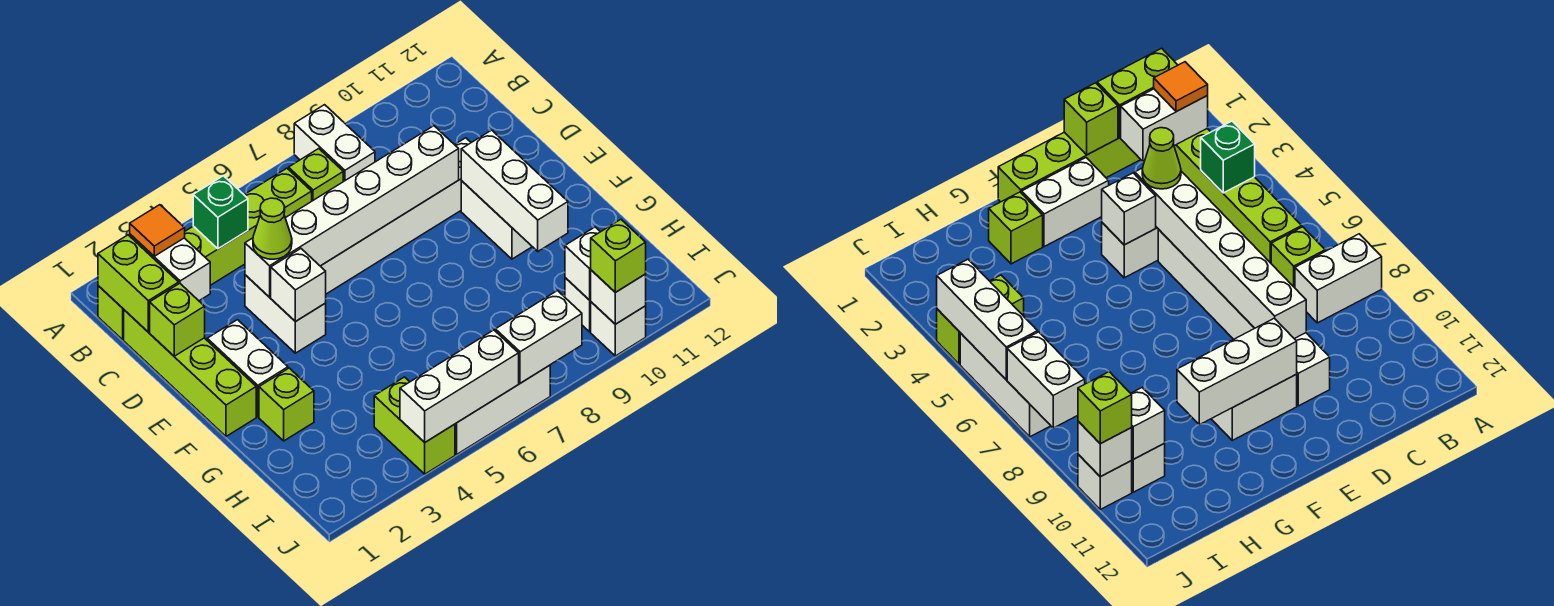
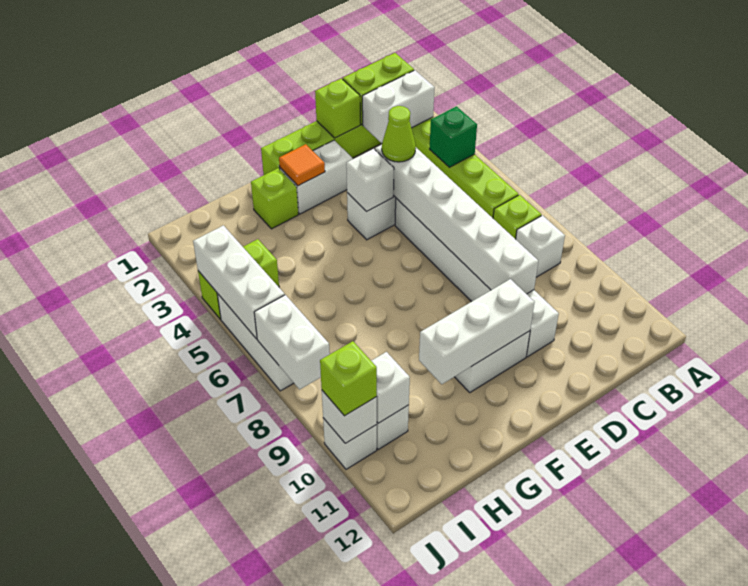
white 1x2 brick [294,105,375,182] -> white 1x1 brick [516,215,565,277]
orange 1x1 tile [130,205,185,256] -> orange 1x1 tile moved to [279,144,325,186]

